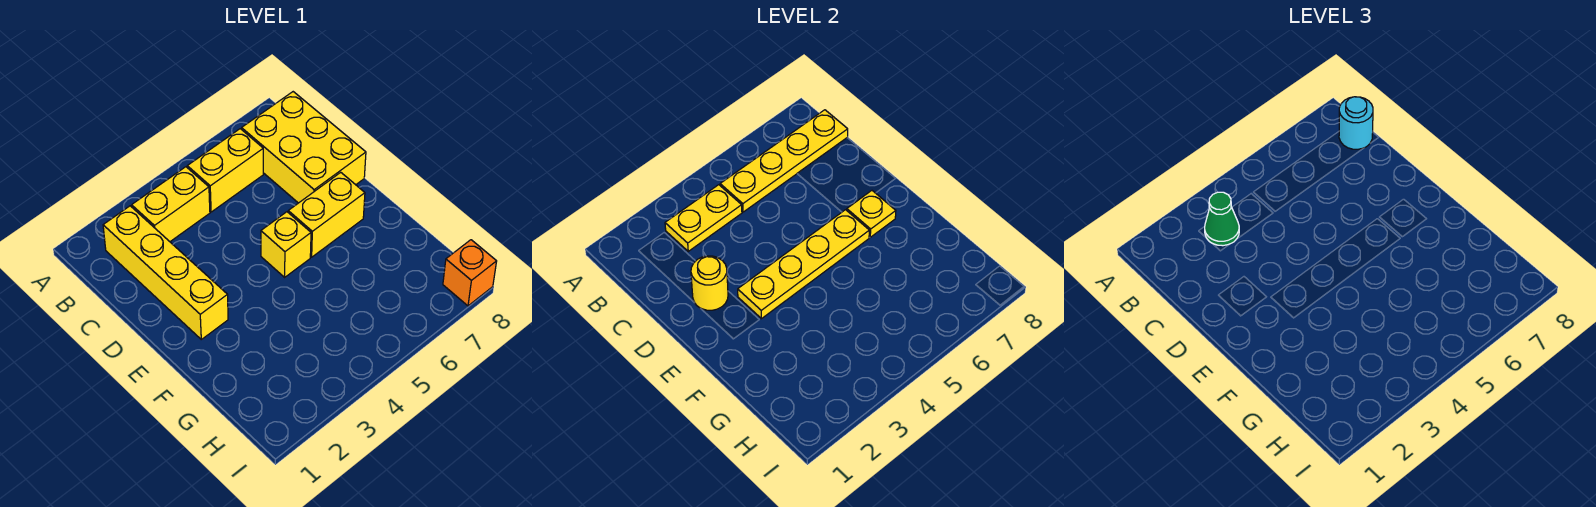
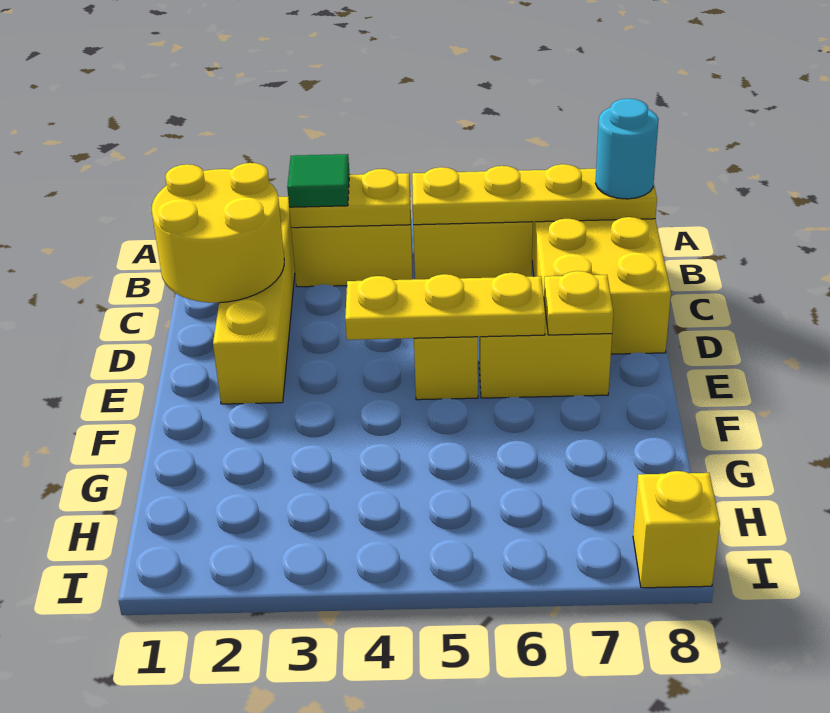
green 1x1 cone [1205,192,1239,246] -> green 1x1 tile [287,154,350,207]
yellow 1x1 round brick [691,256,728,310] -> yellow 2x2 round brick [152,163,284,303]
yellow 1x4 plate [738,210,869,319] -> yellow 1x3 plate [345,273,546,340]
orange 1x1 brick [443,240,497,306] -> yellow 1x1 brick [633,471,720,588]

